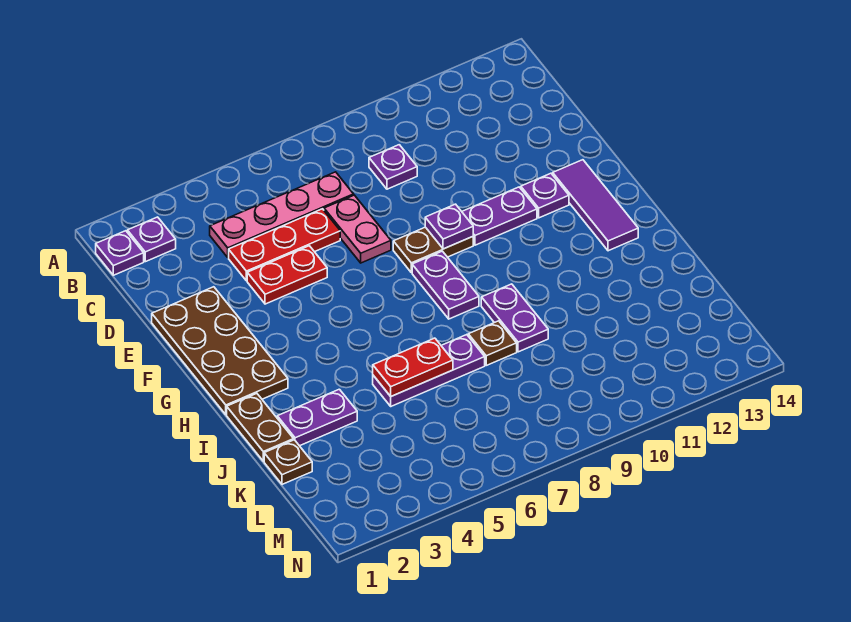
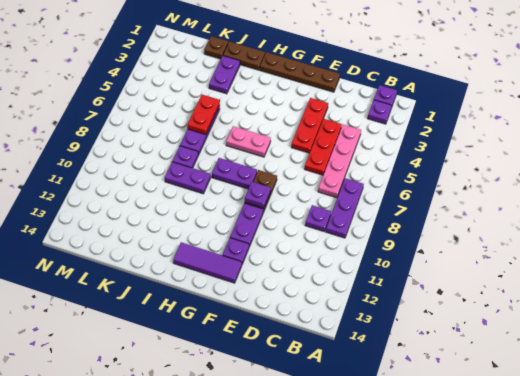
none -> purple 1x3 plate [326,178,364,238]
pink 1x2 plate [324,195,391,263] -> pink 1x2 plate moved to [226,126,271,157]
brown 2x4 plate [152,287,288,415] -> brown 1x4 plate [260,52,340,92]
red 1x2 plate [247,246,327,304] -> red 1x3 plate [291,98,328,153]
brown 1x1 plate [468,321,517,365] -> purple 1x1 plate [172,146,198,168]

